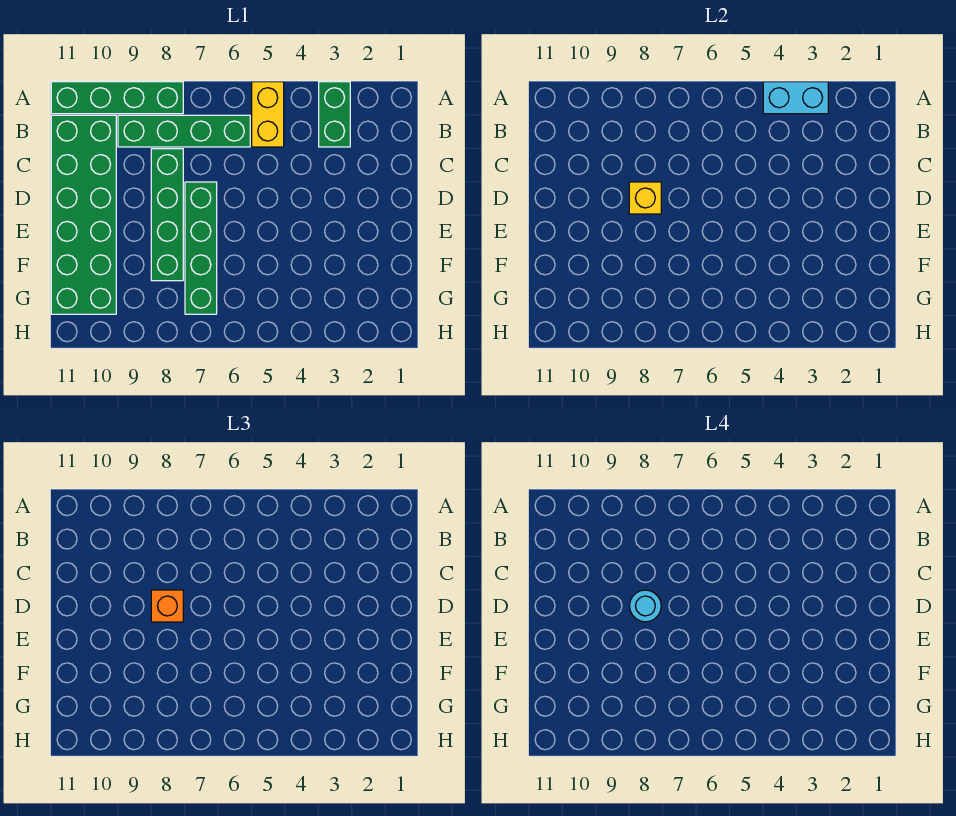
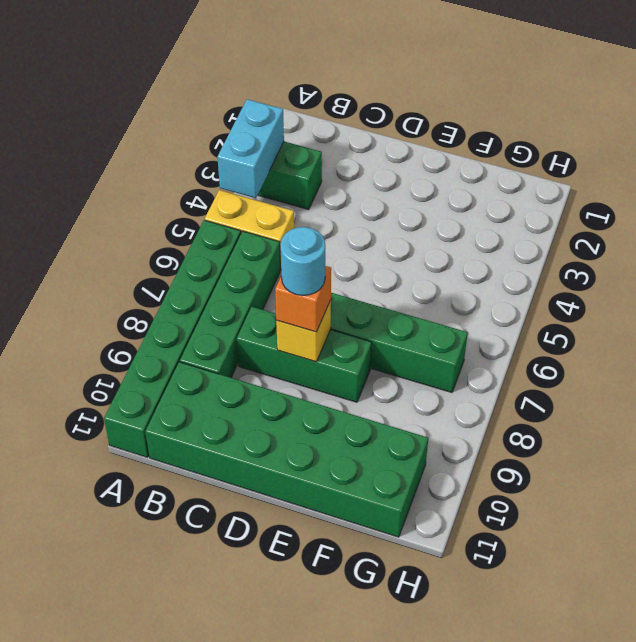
green 1x4 brick [51,82,183,114] -> green 1x6 brick [104,220,241,457]
green 1x4 brick [151,149,183,281] -> green 1x3 brick [237,307,372,402]

